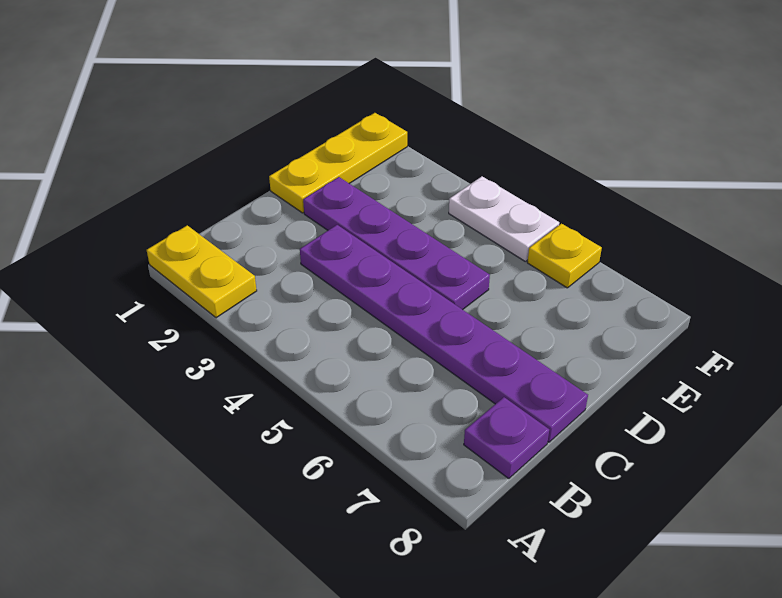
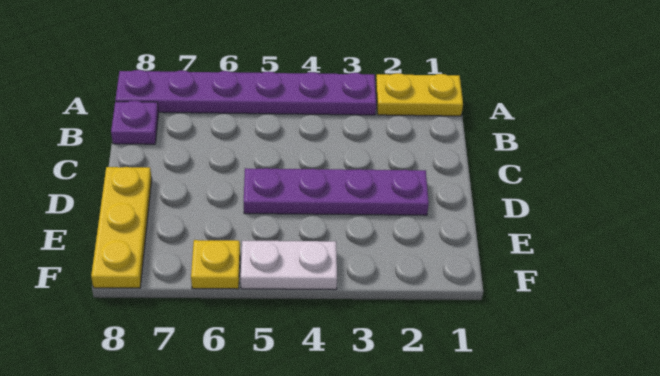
purple 1x6 plate [300,225,588,442] -> purple 1x6 plate moved to [116,70,376,115]
yellow 1x3 plate [269,113,407,213] -> yellow 1x3 plate moved to [91,167,152,288]

